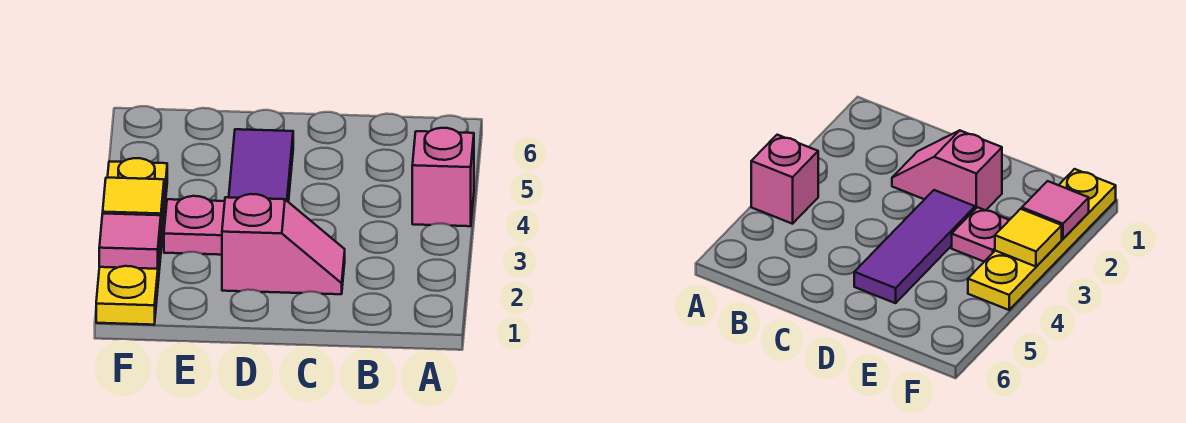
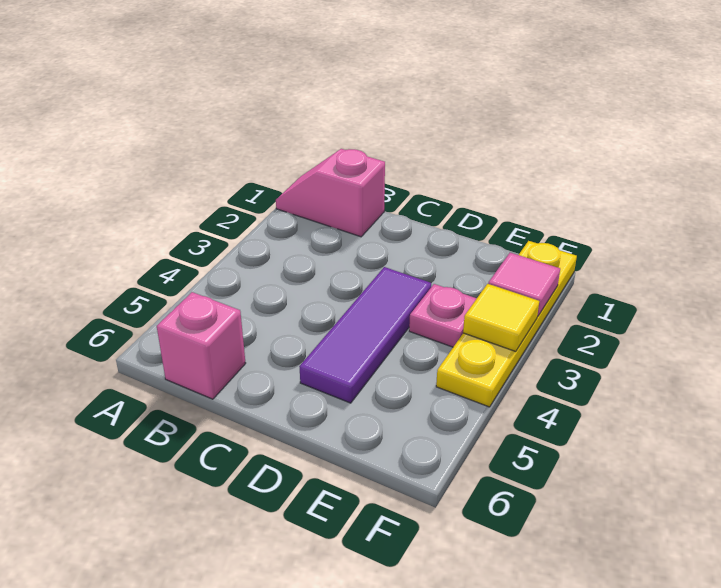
pink 1x1 brick [412,128,474,226] -> pink 1x1 brick moved to [157,292,246,399]
pink 1x2 slope [222,194,345,294] -> pink 1x2 slope moved to [276,149,385,237]

